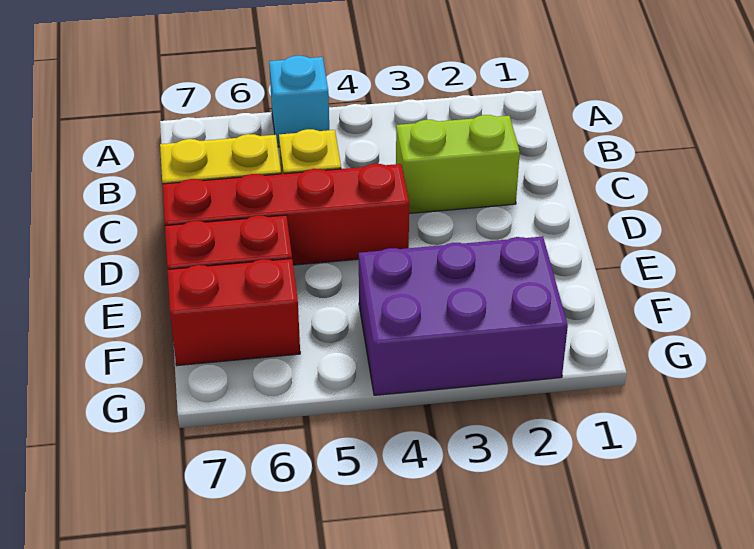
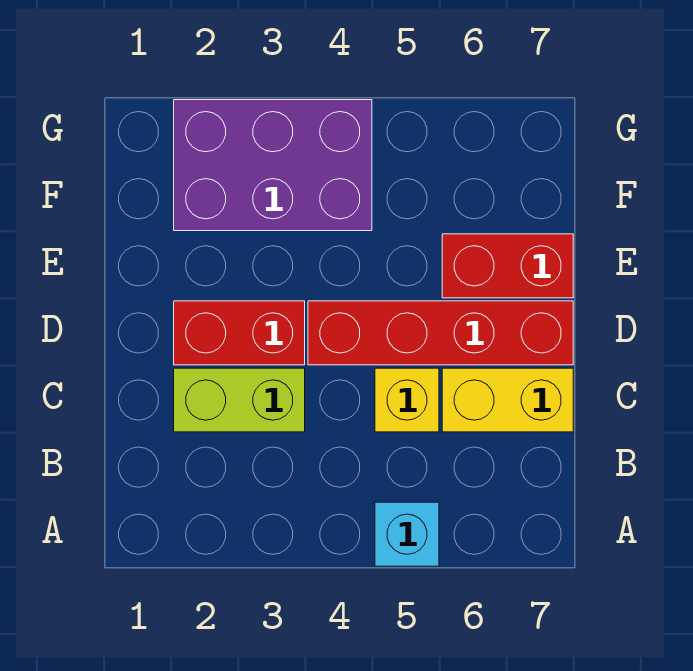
red 1x2 brick [167,259,300,366] -> red 1x2 brick moved to [174,301,305,365]

